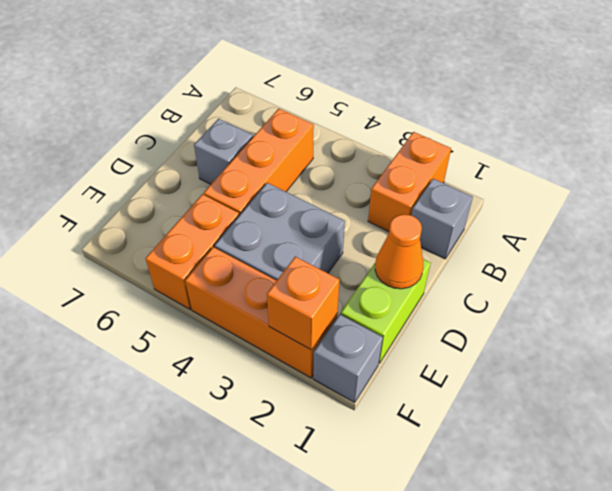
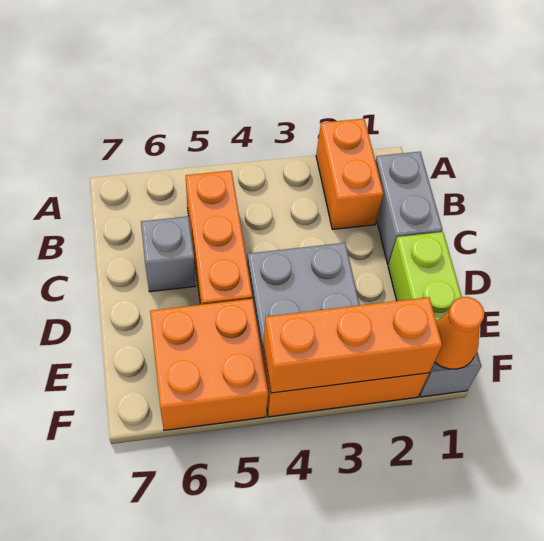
grey 1x1 brick [411,179,473,259] -> grey 1x2 brick [375,152,443,264]
orange 1x1 cone [375,214,423,289] -> orange 1x1 cone moved to [435,297,484,369]
orange 1x2 brick [146,194,239,309] -> orange 2x2 brick [150,299,268,430]
orange 1x1 brick [267,257,340,350] -> orange 1x3 brick [263,297,442,393]

